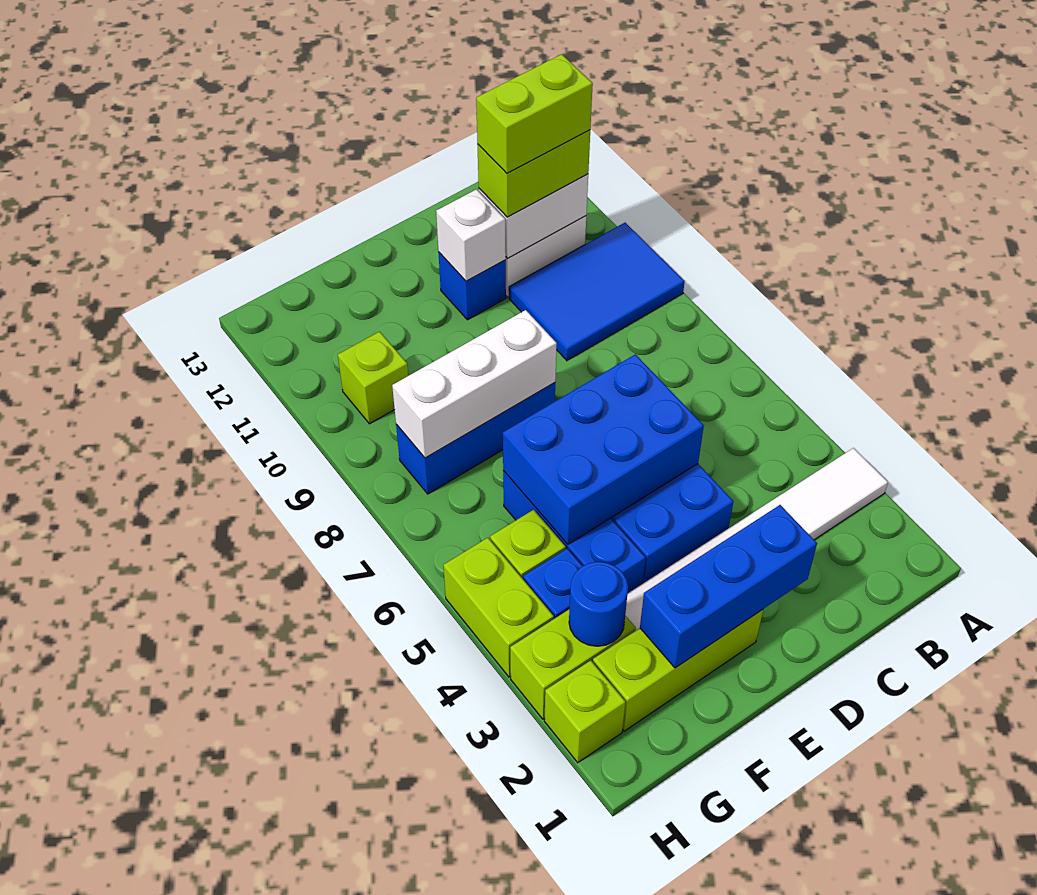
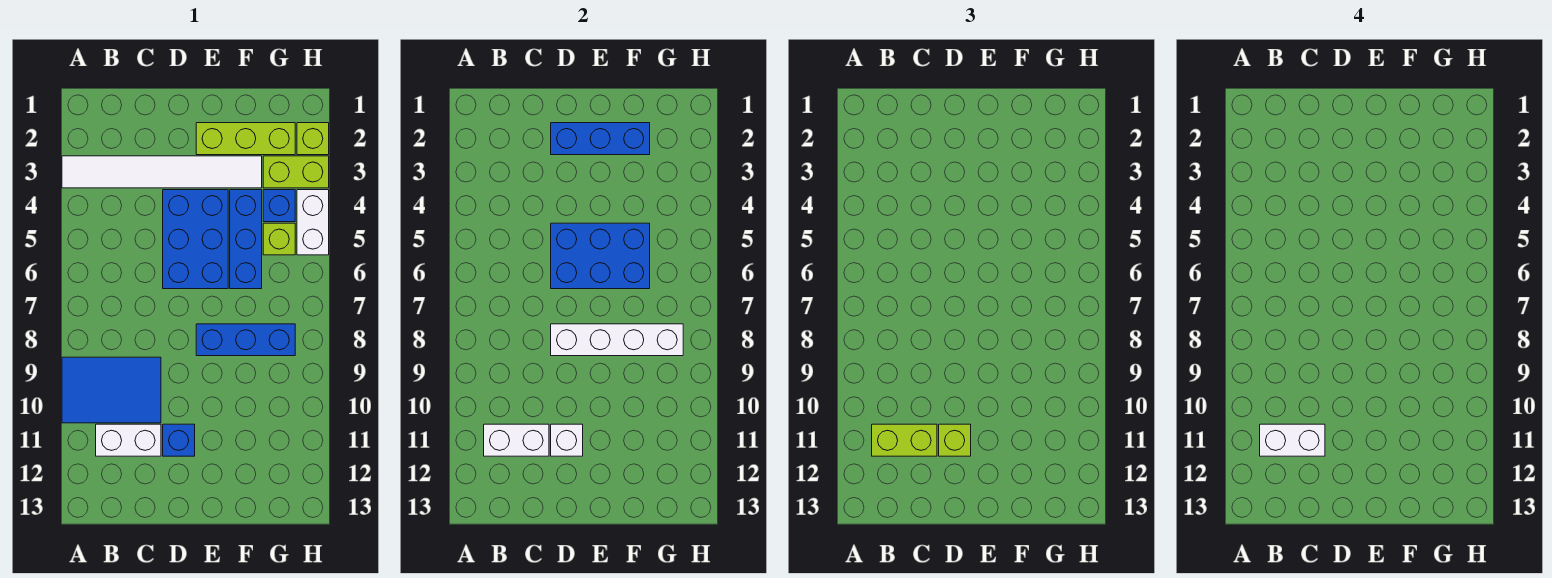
lime 1x2 brick [476,54,593,173] -> white 1x2 brick [1260,424,1325,456]
white 1x3 brick [392,310,557,458] -> white 1x4 brick [551,324,683,356]
blue 1x1 round brick [569,562,628,646] -> none
lime 1x1 brick [338,332,408,424] -> lime 1x1 brick moved to [939,424,971,456]
lime 1x2 brick [443,538,554,677] -> white 1x2 brick [297,190,329,255]

